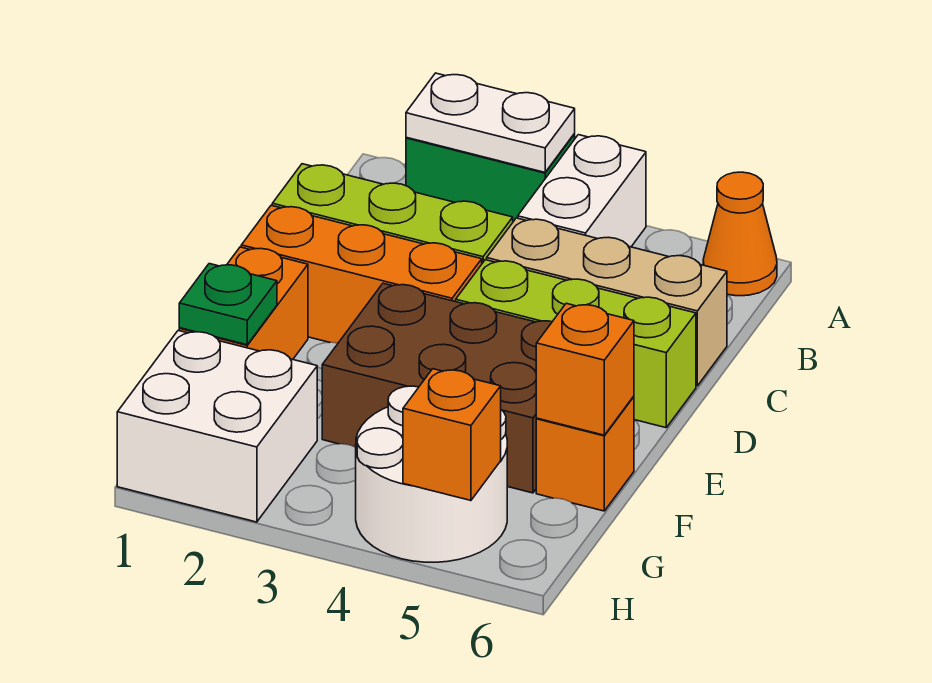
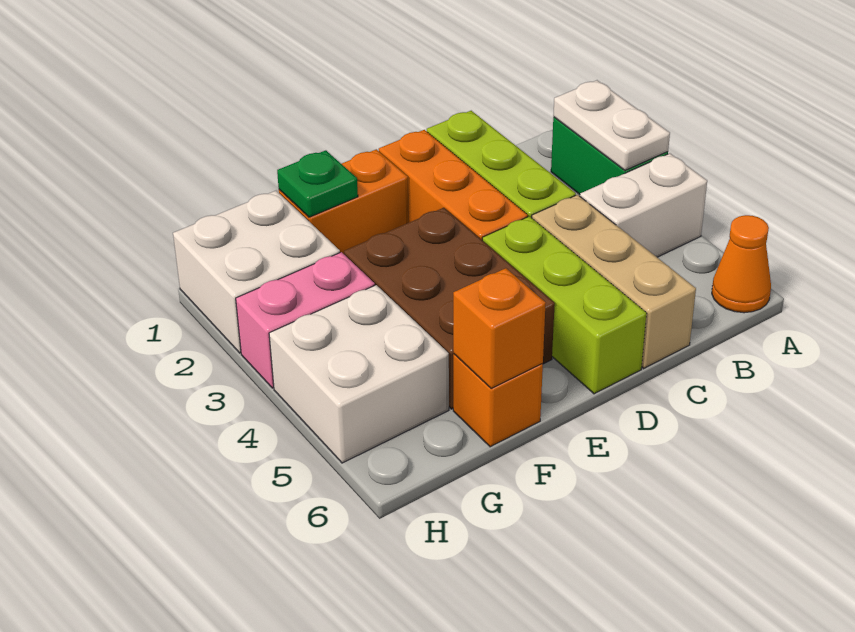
none -> pink 1x2 brick [236,252,375,388]
white 2x2 round brick [356,386,507,562] -> white 2x2 brick [269,285,449,463]
orange 1x1 brick [403,369,501,501] -> none

